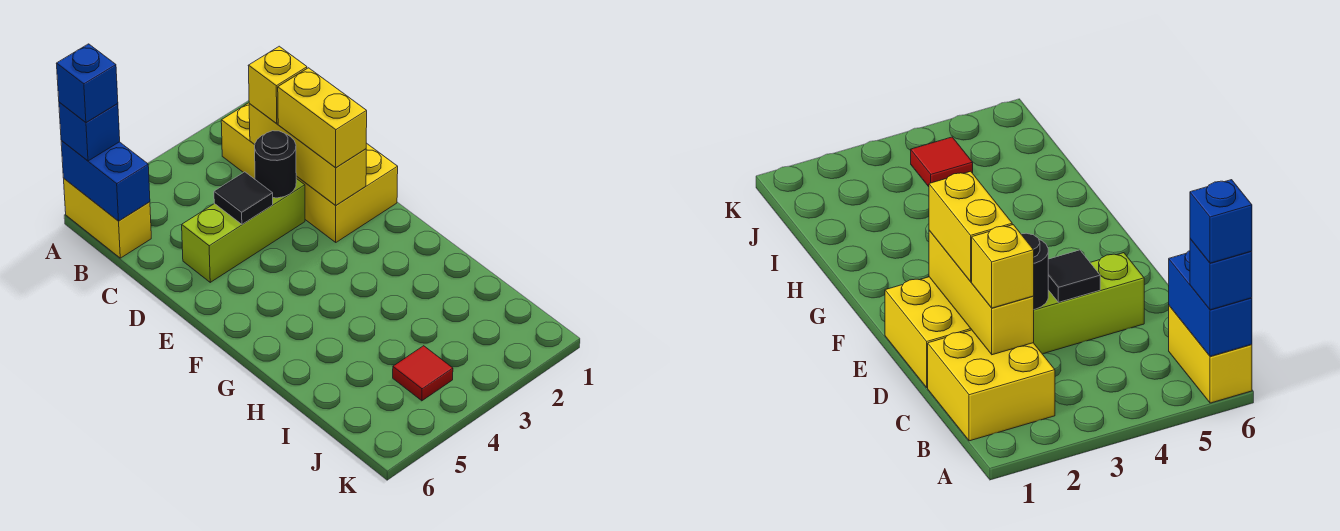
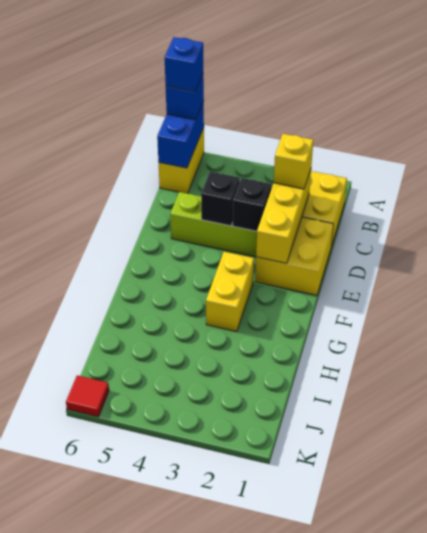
yellow 1x2 brick [278,68,367,168] -> yellow 1x2 brick moved to [206,252,254,332]
black 1x1 round brick [255,131,296,198] -> black 1x1 brick [233,178,272,231]
black 1x1 tile [214,172,273,224] -> black 1x1 brick [201,172,240,226]
red 1x1 tile [393,346,453,401] -> red 1x1 tile moved to [66,375,109,417]

